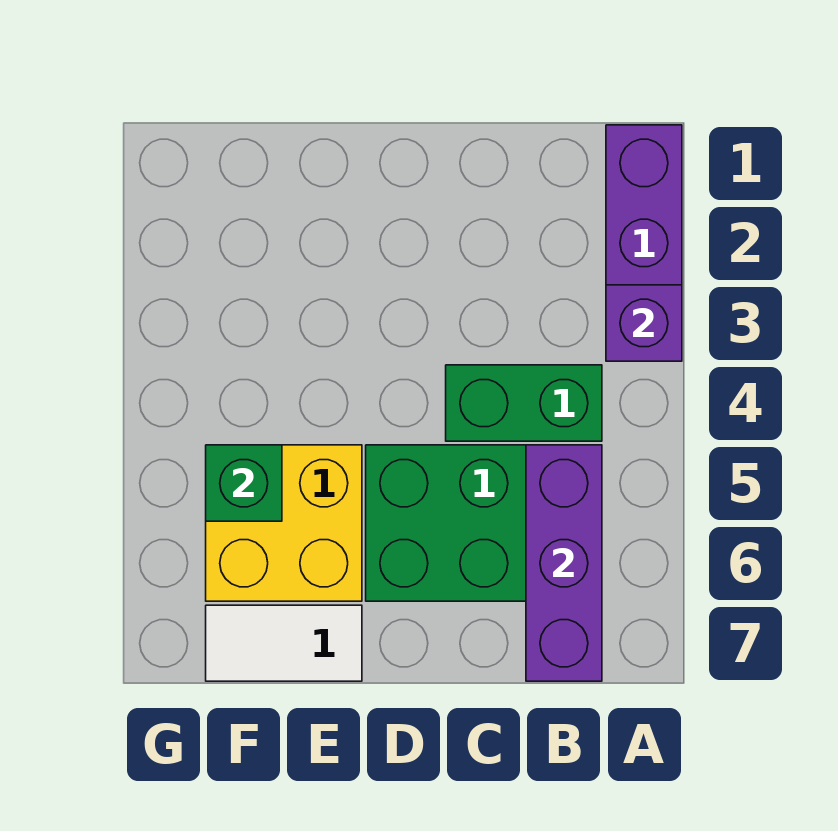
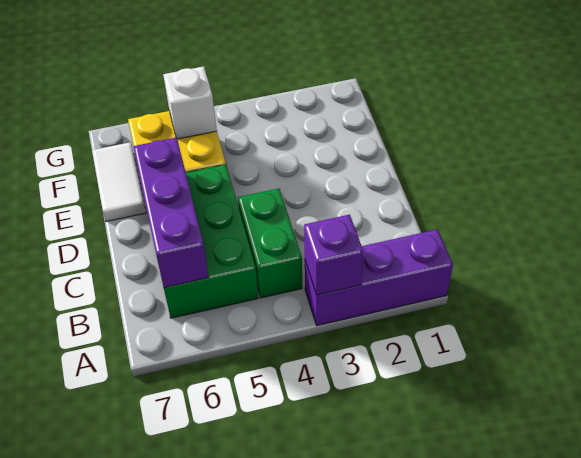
purple 1x3 brick [526,445,602,681] -> purple 1x3 brick turned to [133,137,209,288]
green 1x1 brick [206,445,282,521] -> white 1x1 brick [163,66,217,139]

